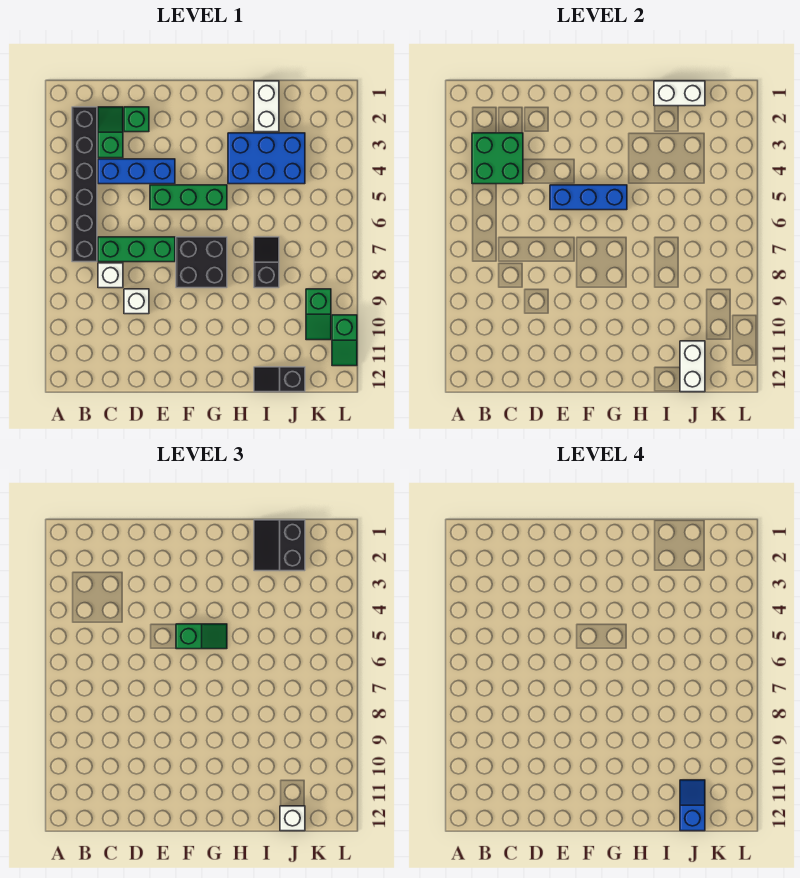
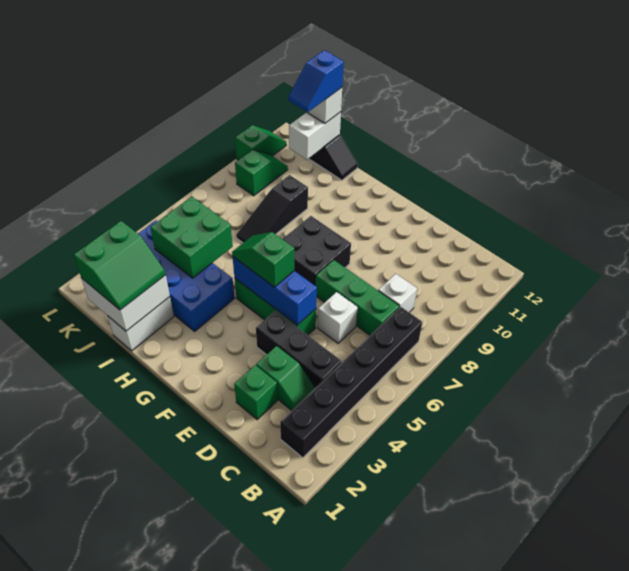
green 2x2 brick [472,133,523,184] -> green 2x2 brick moved to [150,197,233,278]
green 1x2 slope [98,107,123,158] -> green 1x2 slope turned to [256,346,315,411]
blue 1x3 brick [98,159,175,184] -> black 1x3 brick [256,311,342,388]
white 1x1 brick [124,289,149,314] -> white 1x1 brick moved to [318,292,358,343]
blue 2x3 brick [228,133,305,184] -> blue 2x4 brick [138,220,235,331]
white 1x2 brick [654,81,705,106] -> white 2x2 brick [81,275,170,331]
black 2x2 slope [254,520,305,571] -> green 2x2 slope [74,221,166,310]
black 1x2 slope [254,237,279,288] -> black 1x3 slope [236,175,308,243]

